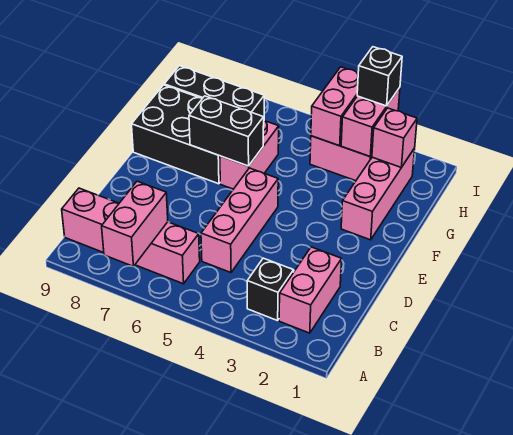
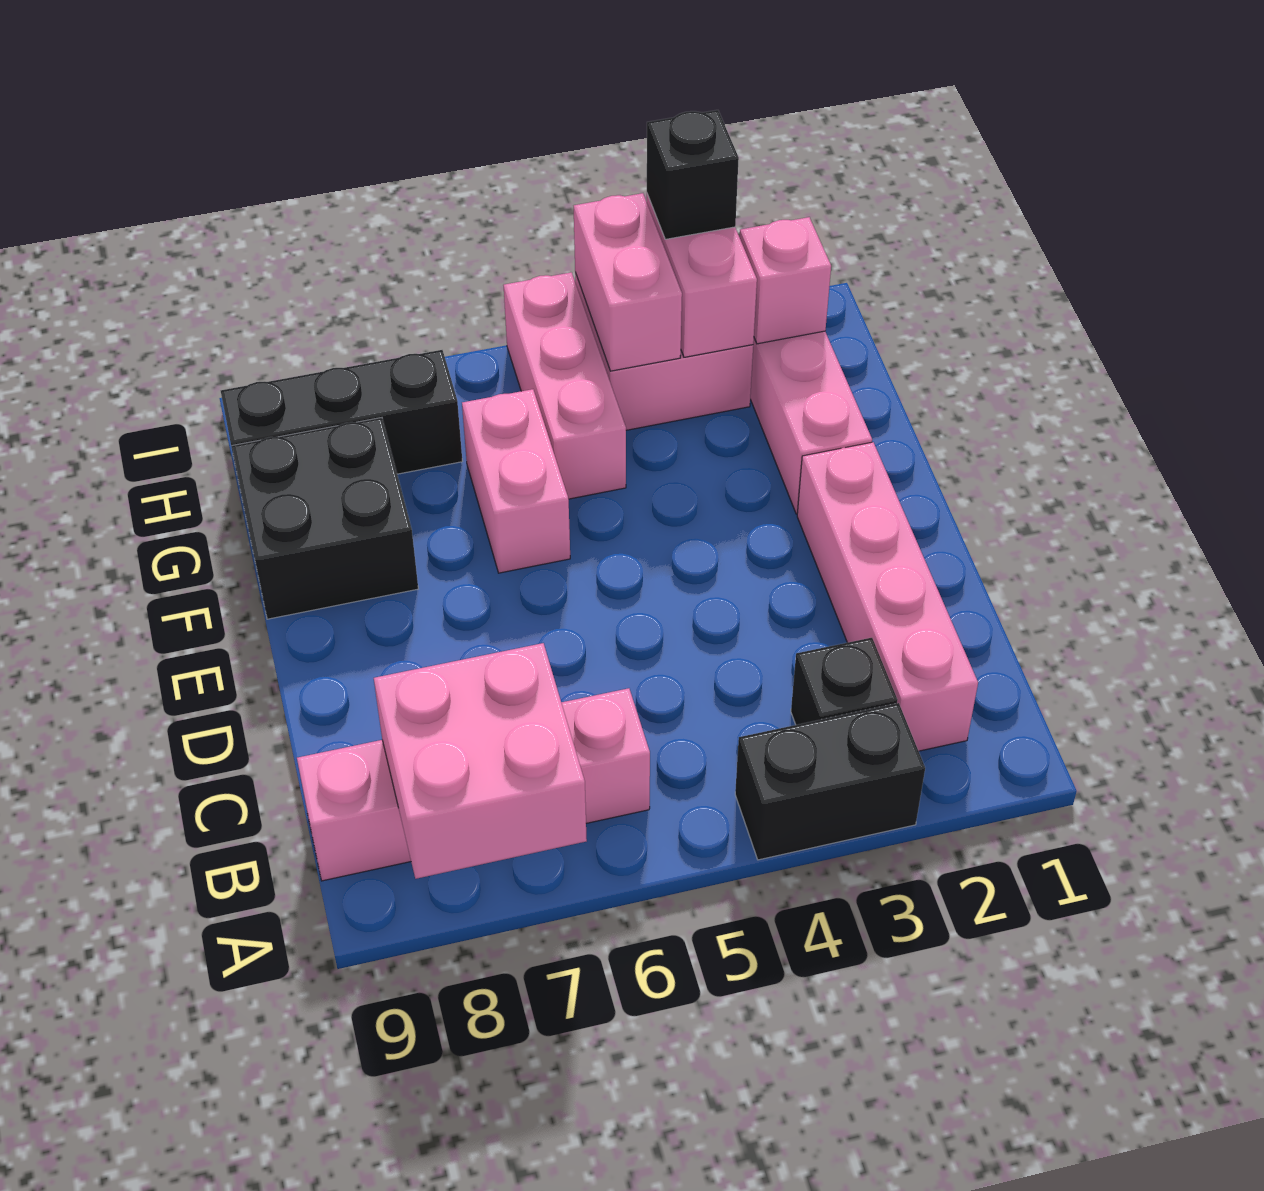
pink 1x2 brick [102,181,168,267] -> pink 2x2 brick [374,643,587,879]
pink 1x2 brick [279,247,342,333] -> pink 1x4 brick [797,442,978,751]
pink 1x3 brick [201,168,278,273] -> pink 1x3 brick moved to [504,272,626,499]
black 1x2 brick [189,96,264,166] -> black 1x2 brick moved to [735,703,925,860]
black 2x3 brick [132,85,220,184] -> black 2x2 brick [232,418,418,619]

